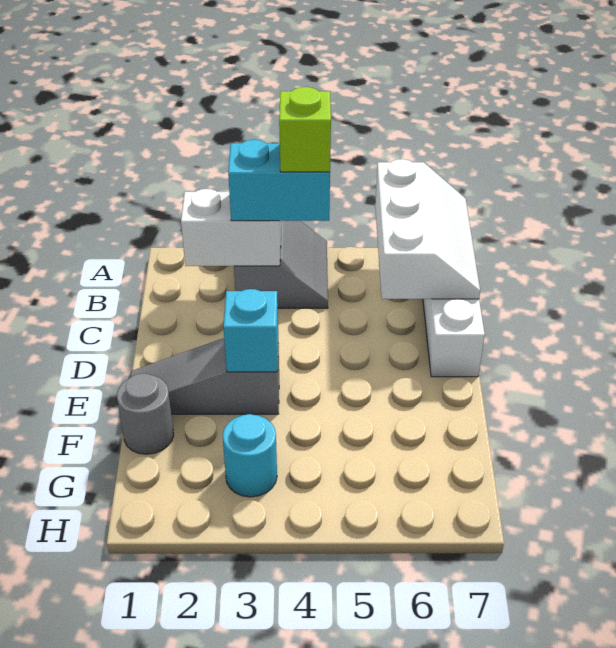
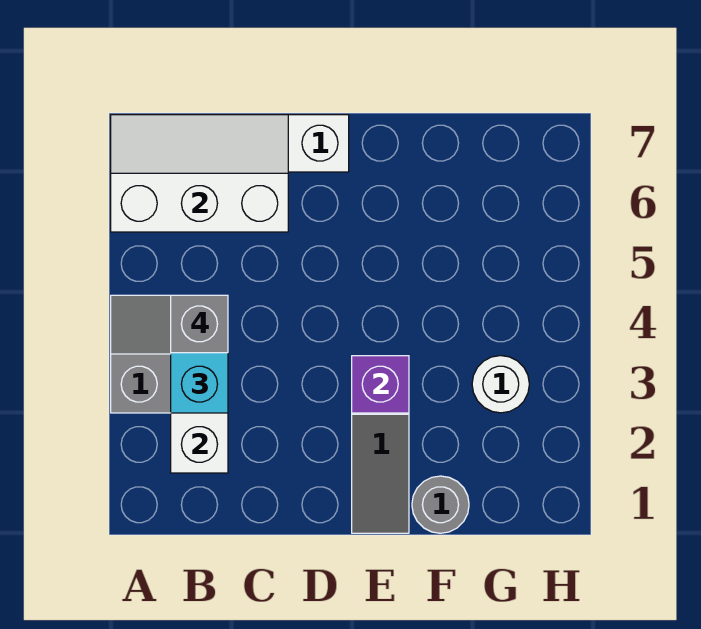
lime 1x1 brick [279,87,331,172] -> grey 1x1 brick [171,295,228,353]
cyan 1x1 brick [224,289,278,372] -> purple 1x1 brick [352,356,409,413]
cyan 1x1 round brick [223,414,277,497] -> white 1x1 round brick [472,356,529,413]

